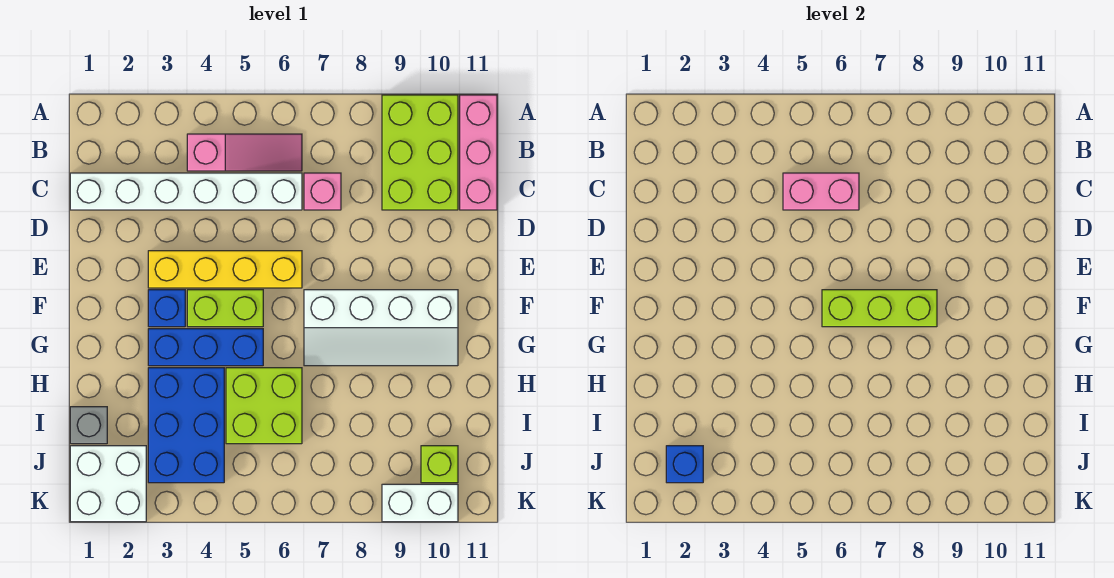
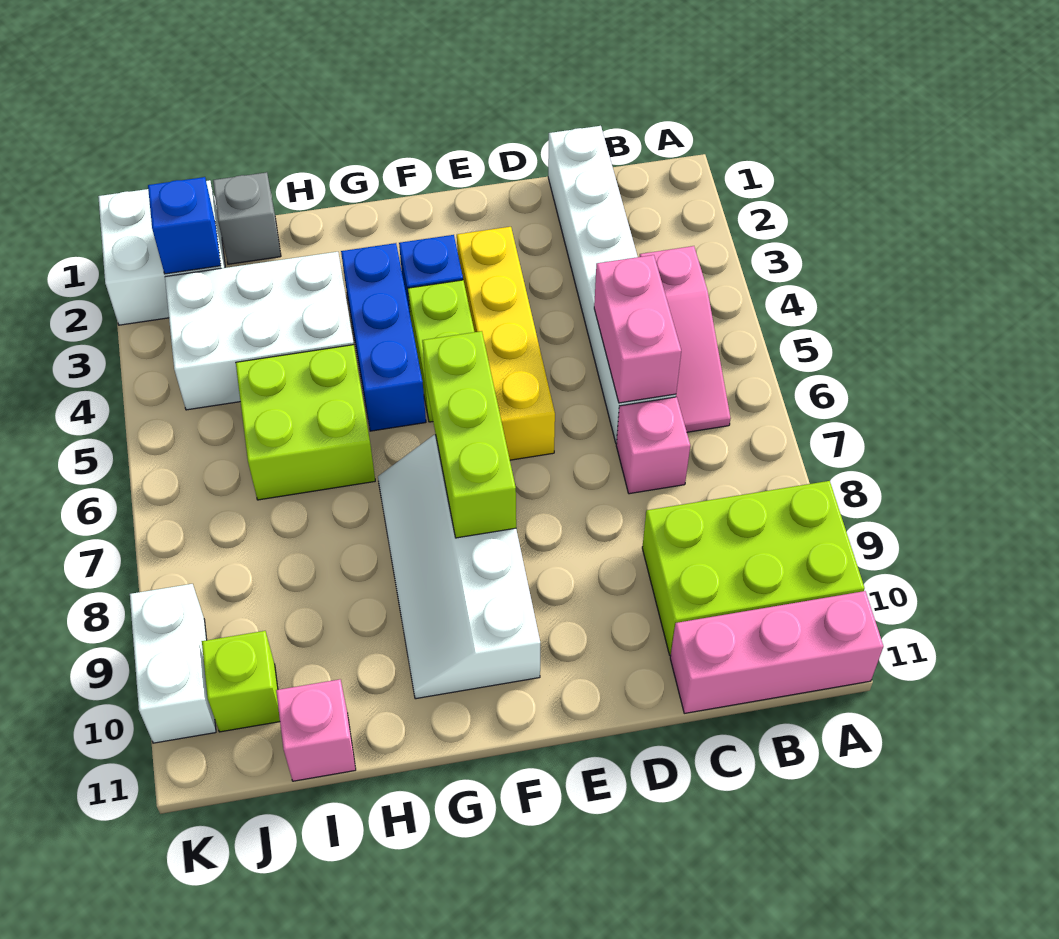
blue 2x3 brick [148,368,224,483] -> white 2x3 brick [165,252,354,410]
none -> pink 1x1 brick [276,679,356,781]

